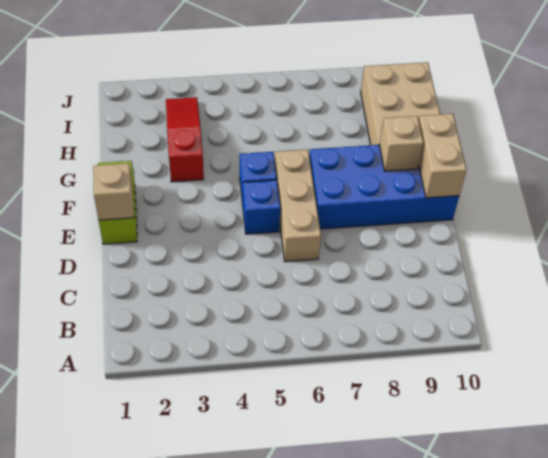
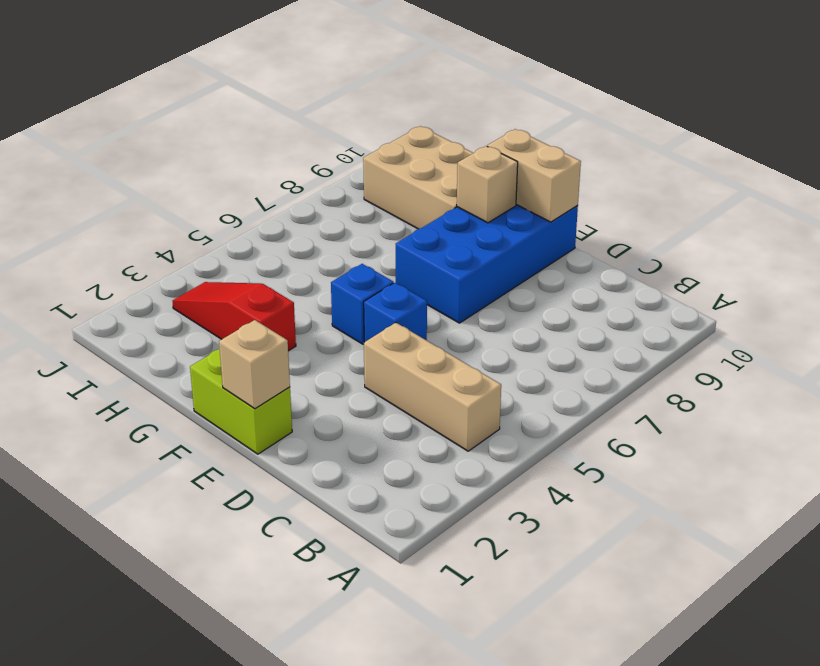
tan 1x3 brick [275,149,321,262] -> tan 1x3 brick moved to [364,323,501,451]

